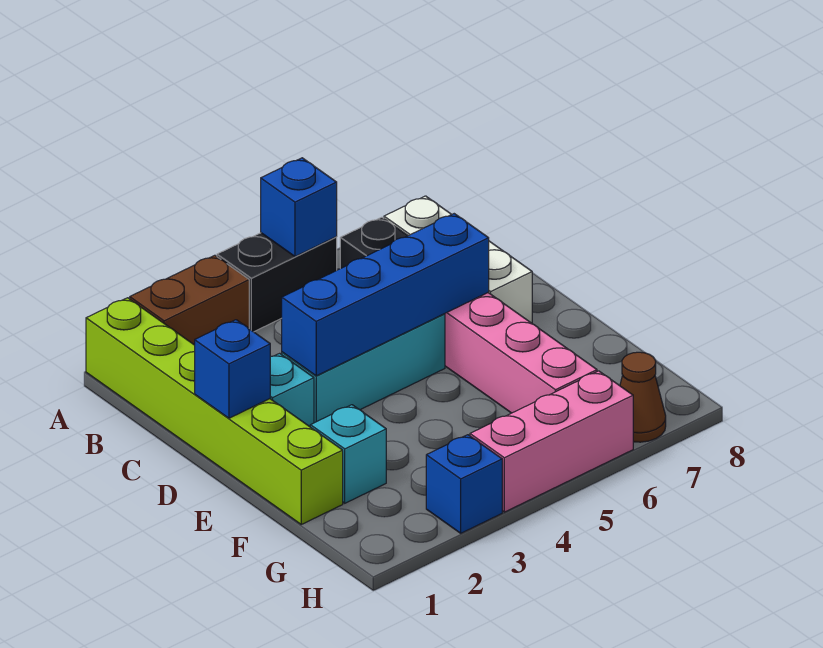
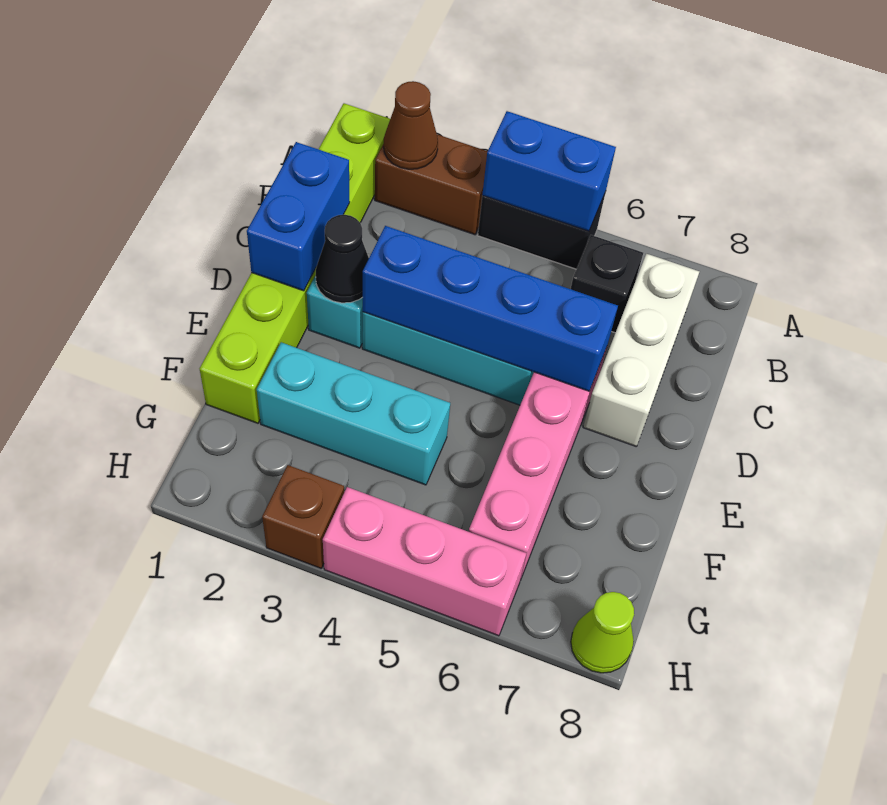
blue 1x1 brick [261,158,337,257] -> blue 1x2 brick [482,111,616,231]
blue 1x1 brick [195,320,270,418] -> blue 1x2 brick [247,142,350,291]
none -> black 1x1 cone [316,215,369,303]
cyan 1x1 brick [310,405,386,503] -> cyan 1x3 brick [257,342,450,485]
blue 1x1 brick [426,435,502,533] -> brown 1x1 brick [262,465,344,568]
brown 1x1 cone [620,352,666,442] -> brown 1x1 cone moved to [384,81,438,169]
none -> lime 1x1 cone [571,592,634,673]

